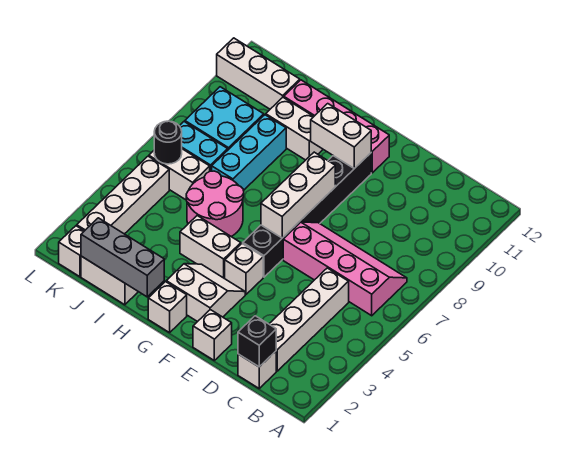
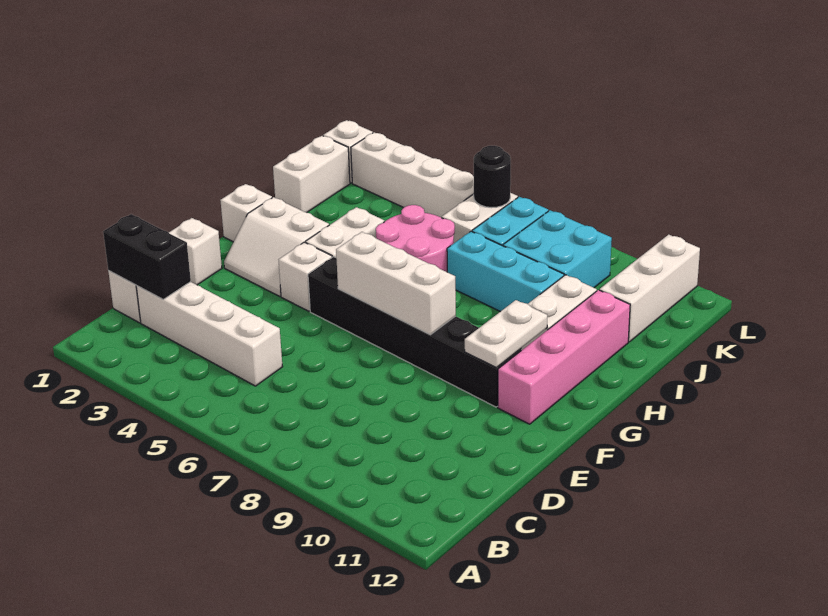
pink 2x4 slope [283,222,407,316] -> none
black 1x1 brick [238,316,276,367] -> black 1x2 brick [103,214,191,299]
white 2x2 slope [166,264,245,322] -> white 2x2 slope turned to [224,197,329,296]
white 1x2 brick [311,104,371,168] -> white 1x2 plate [465,300,547,368]
grey 1x3 brick [81,218,164,297] -> none

